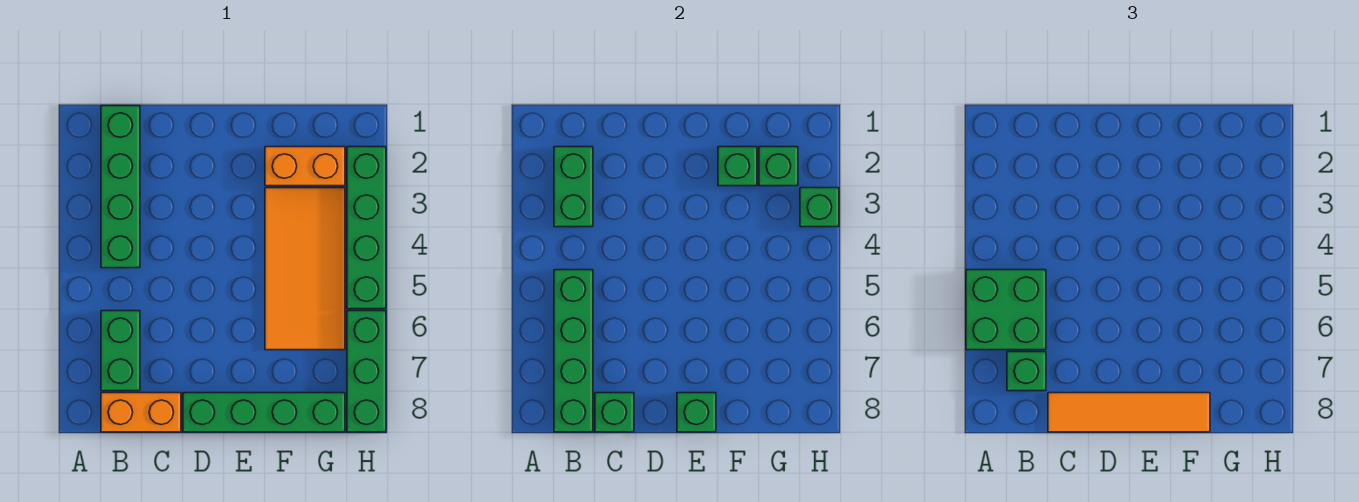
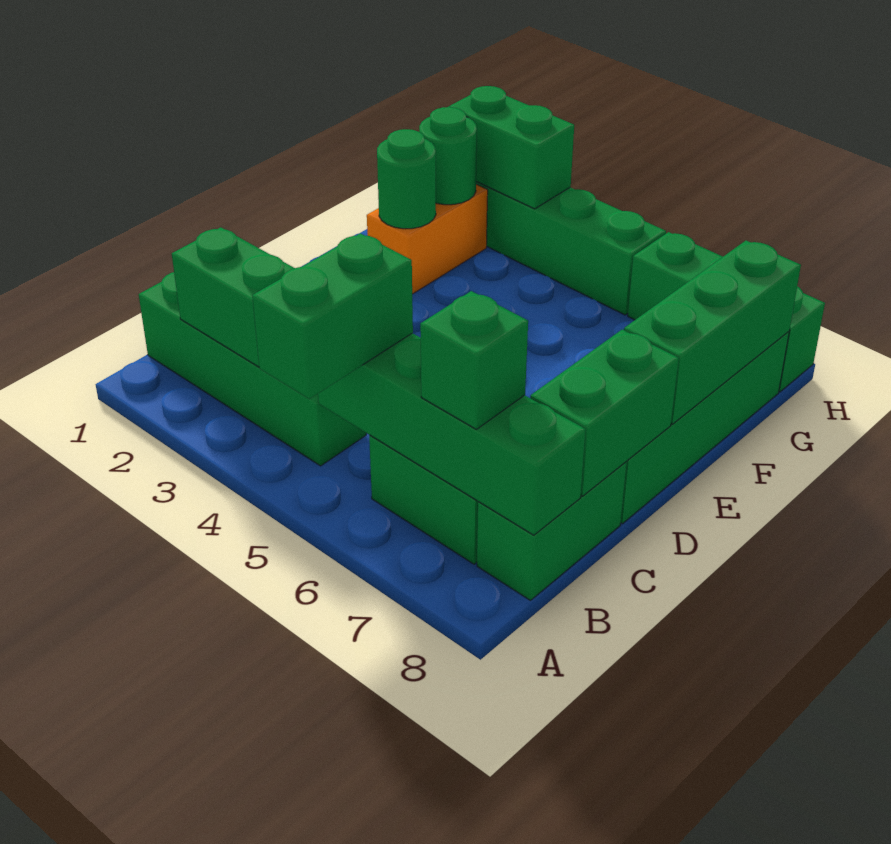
green 2x2 brick [966,270,1046,350] -> green 1x2 brick [252,233,413,399]
orange 1x2 brick [101,393,181,432] -> green 1x2 brick [477,462,627,600]
green 1x1 brick [595,393,634,432] -> green 1x2 brick [530,329,679,496]
orange 1x4 tile [1048,393,1210,432] -> none
green 1x1 brick [677,393,716,432] -> green 1x3 brick [624,241,801,424]
green 1x1 brick [718,147,757,186] -> green 1x1 round brick [377,129,436,229]
orange 2x4 tile [265,188,345,350] -> none
green 1x1 brick [759,147,798,186] -> green 1x1 round brick [419,107,477,205]
green 1x1 brick [800,188,839,227] -> green 1x2 brick [449,86,574,209]

